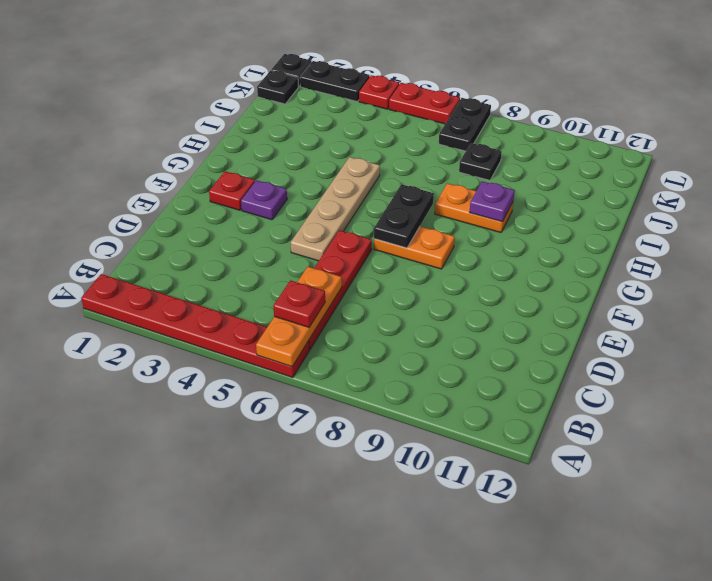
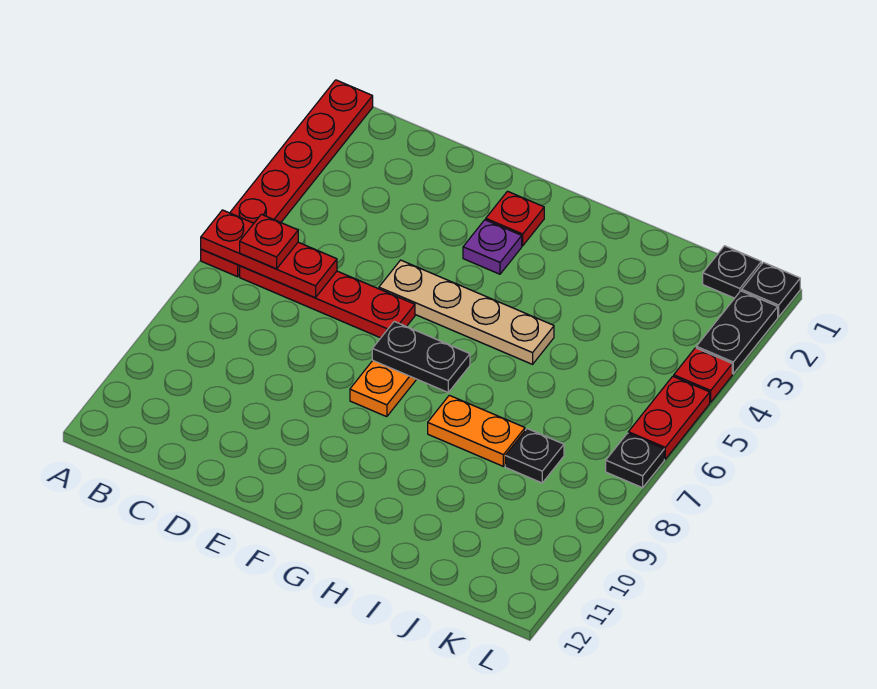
orange 1x3 plate [256,267,342,367] -> red 1x3 plate [201,210,337,298]
orange 1x2 plate [435,183,513,232] -> orange 1x2 plate turned to [428,395,525,466]
purple 1x1 plate [470,181,515,222] -> none
black 1x2 plate [439,98,491,151] -> black 1x1 plate [606,433,664,488]

